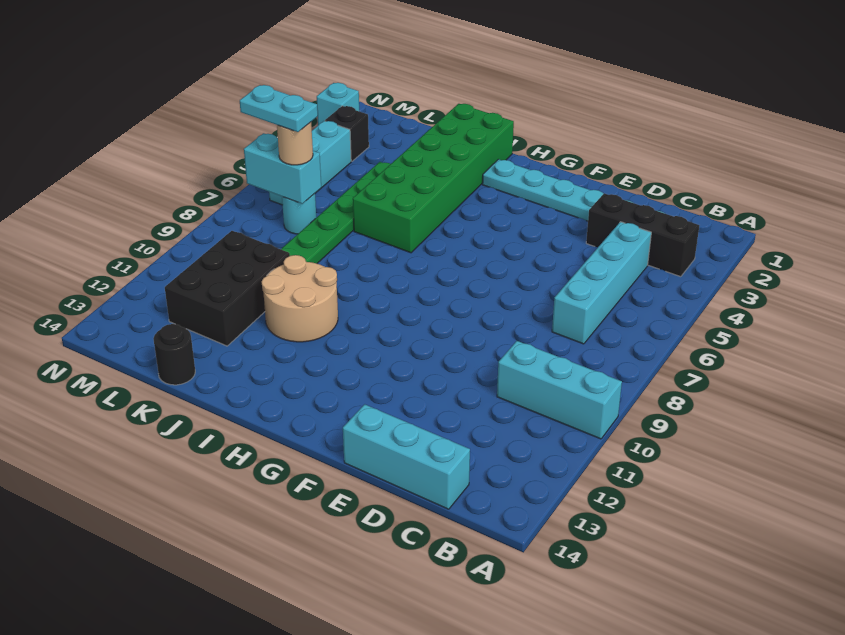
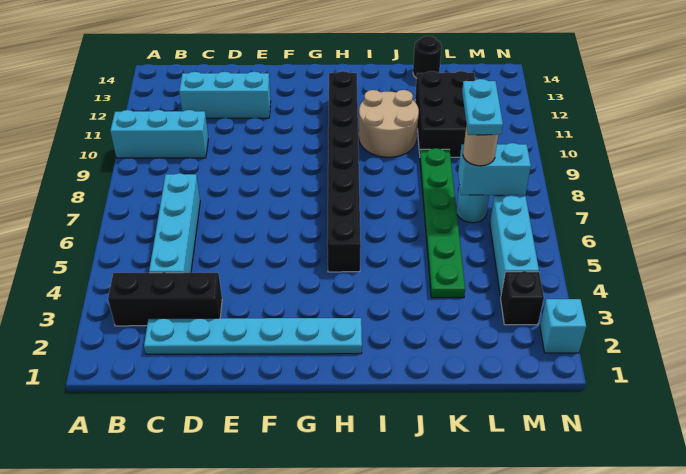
cyan 1x3 brick [343,404,470,509] -> cyan 1x3 brick moved to [179,72,271,118]
none -> black 1x8 brick [327,71,361,272]
green 2x6 brick [353,104,514,253] -> none
cyan 1x2 plate [240,85,318,132] -> cyan 1x2 plate turned to [462,79,503,135]

